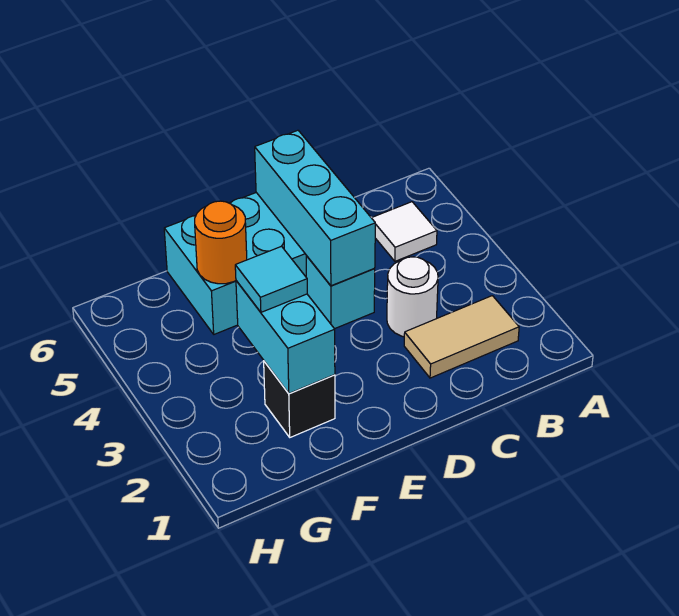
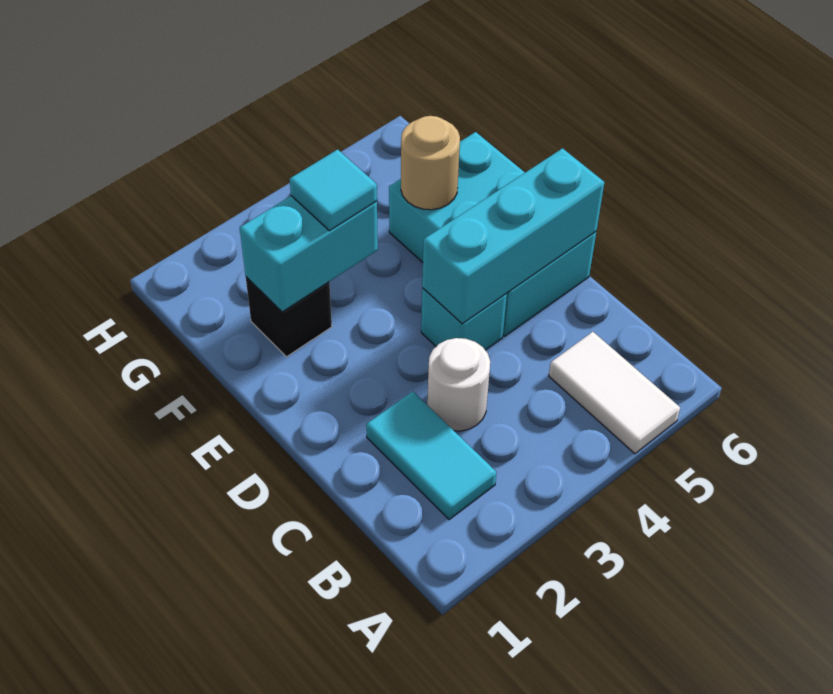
tan 1x2 tile [404,296,519,378] -> cyan 1x2 tile [366,391,496,520]
white 1x1 tile [372,202,437,261] -> white 1x2 tile [549,332,680,454]
orange 1x1 round brick [195,201,247,284] -> tan 1x1 round brick [401,116,460,210]

